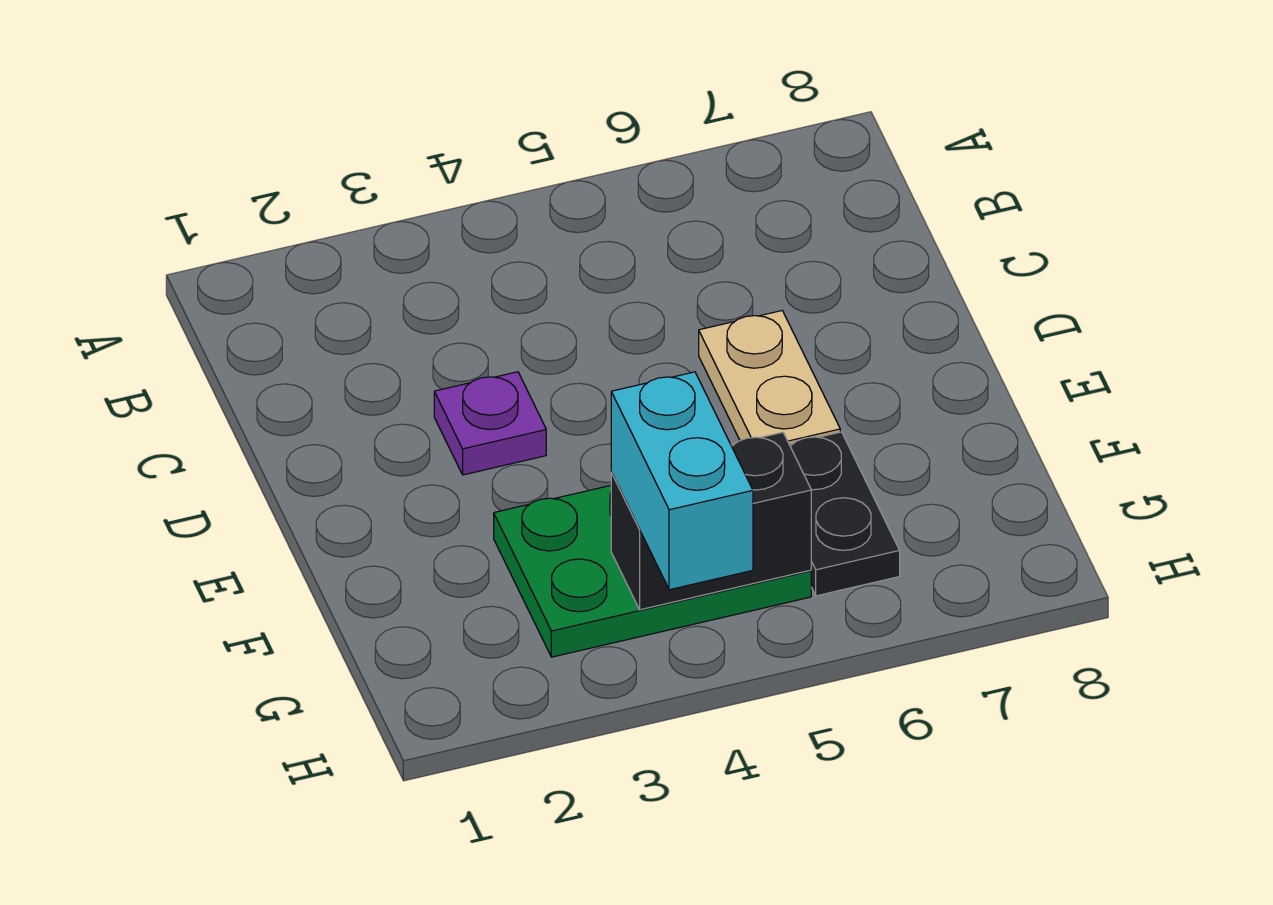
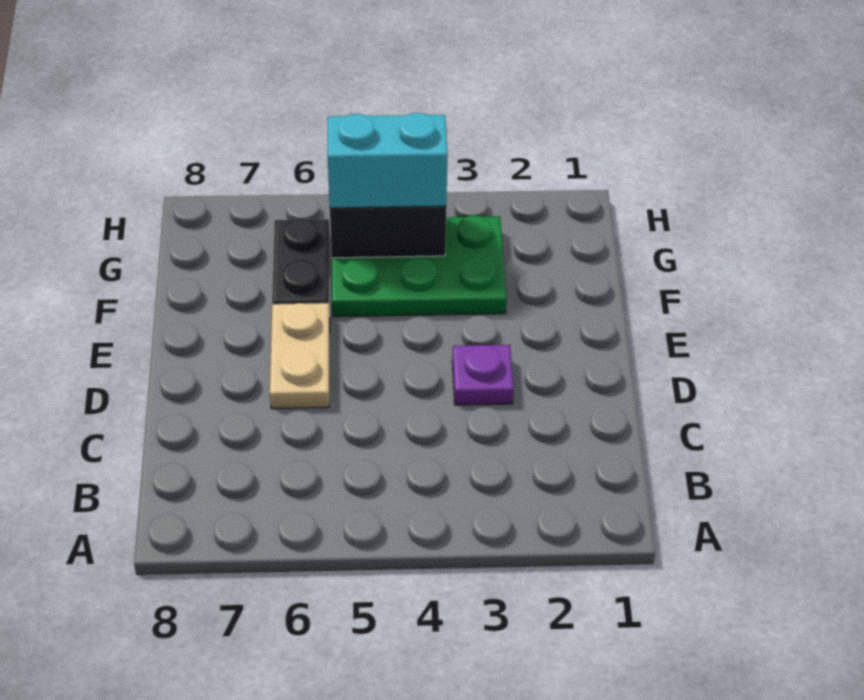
cyan 1x2 brick [611,372,753,590] -> cyan 1x2 brick turned to [328,113,448,208]

